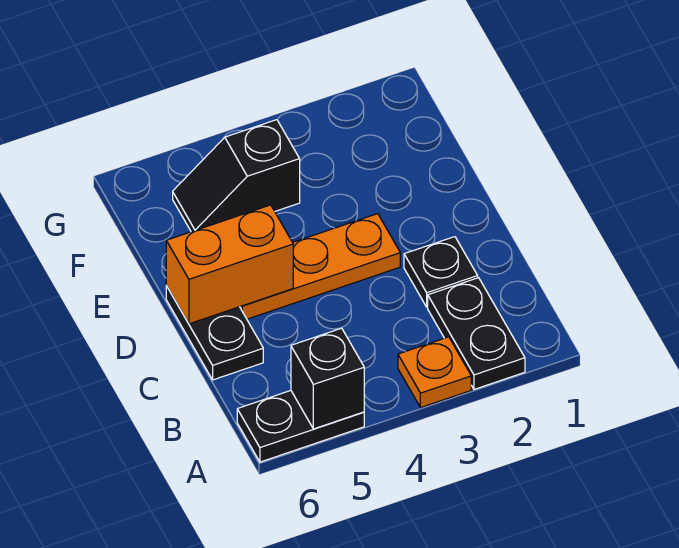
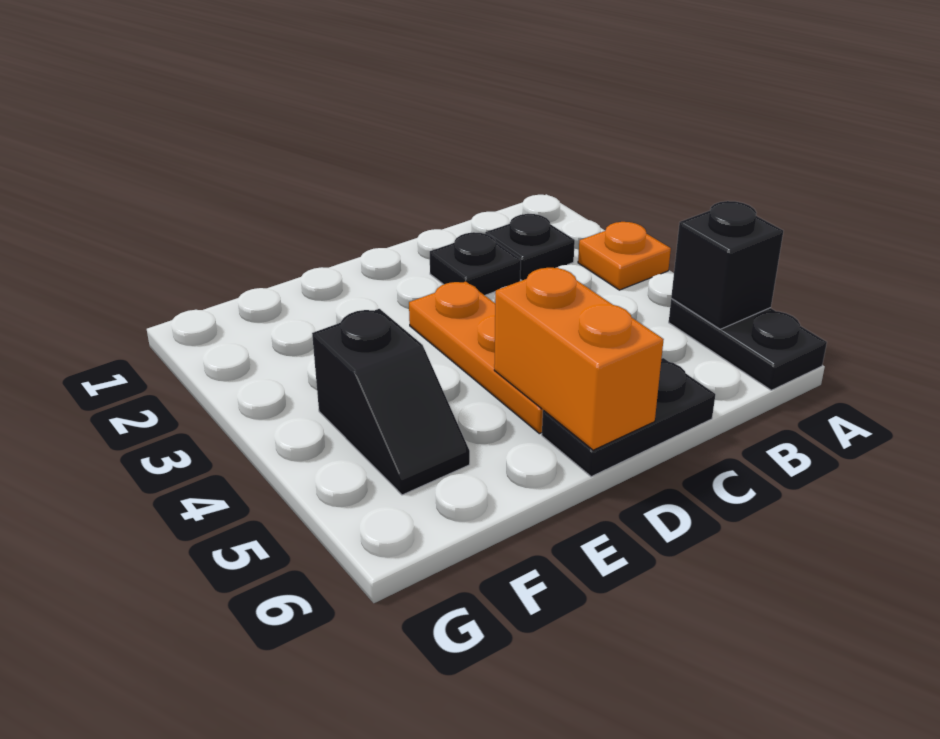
black 1x2 plate [428,278,525,389] -> black 1x1 plate [485,214,575,281]

